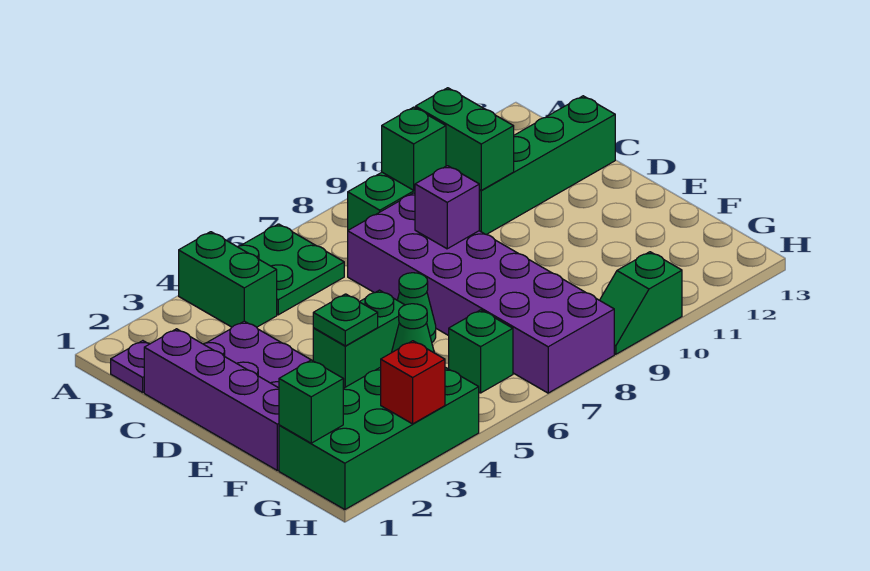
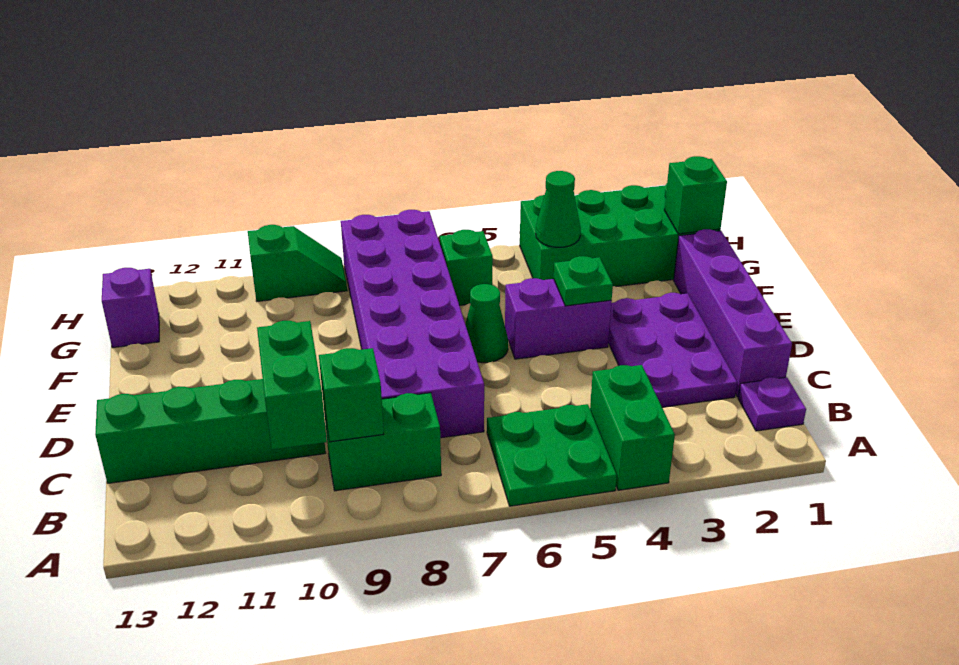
purple 1x1 brick [415,166,479,249] -> purple 1x1 brick moved to [102,268,159,348]
green 1x2 brick [313,290,404,388] -> purple 1x2 brick [505,278,612,359]
red 1x1 brick [381,341,445,424] -> none

